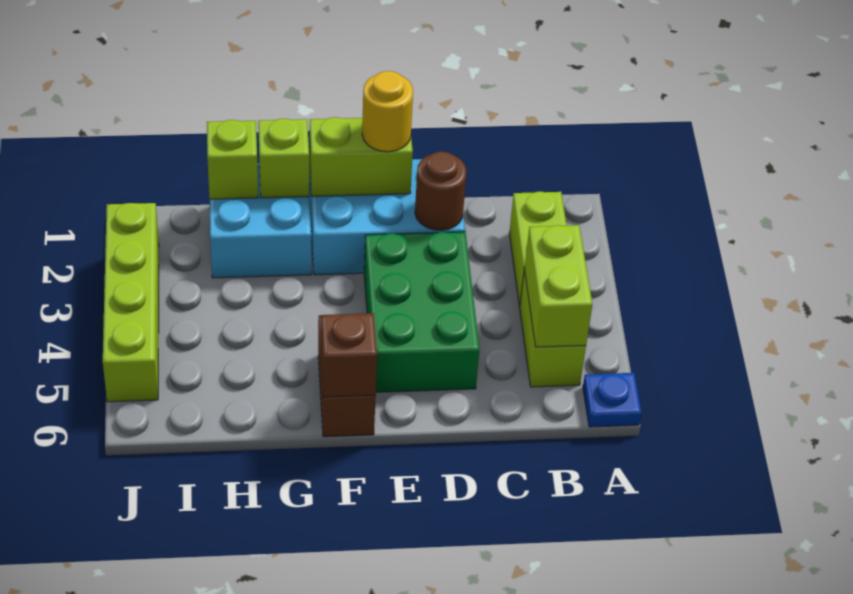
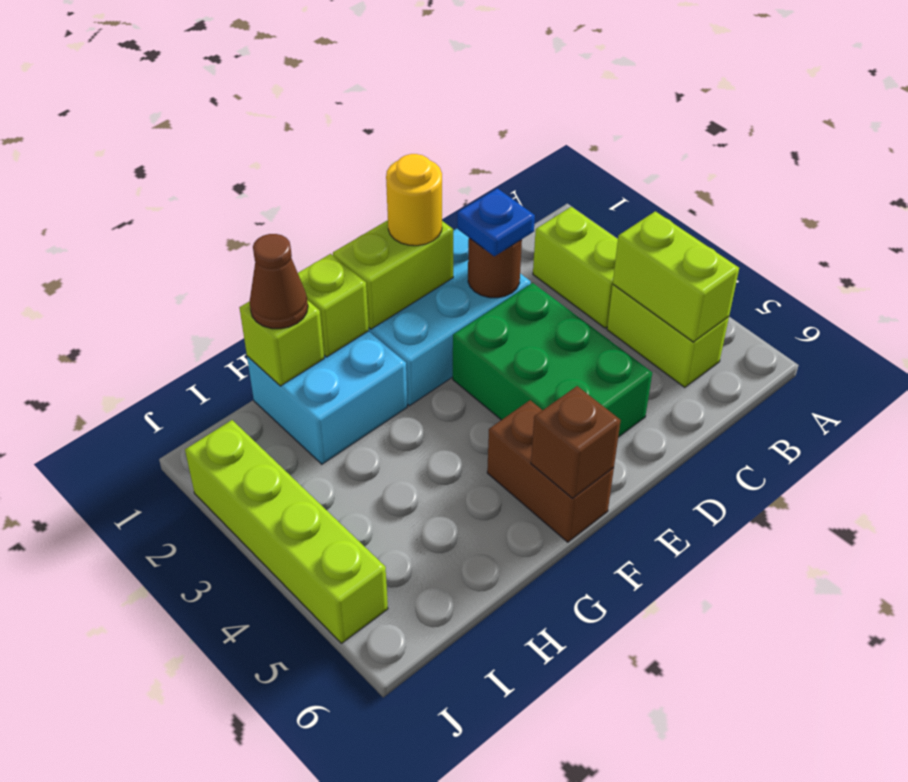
blue 1x1 plate [583,373,641,427] -> blue 1x1 plate moved to [457,188,535,256]
none -> brown 1x1 cone [249,234,308,329]

